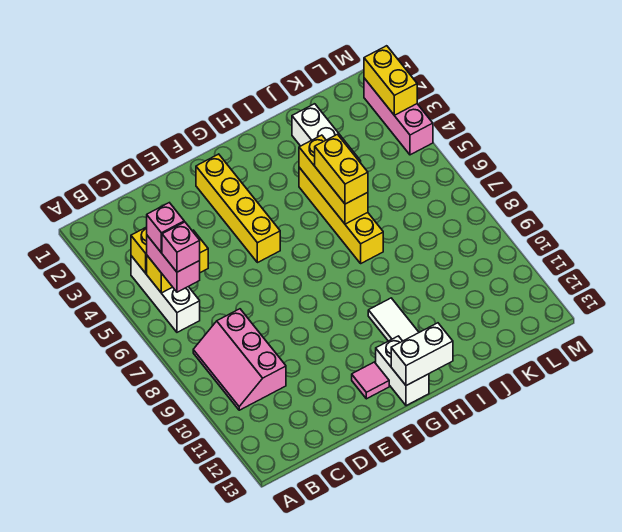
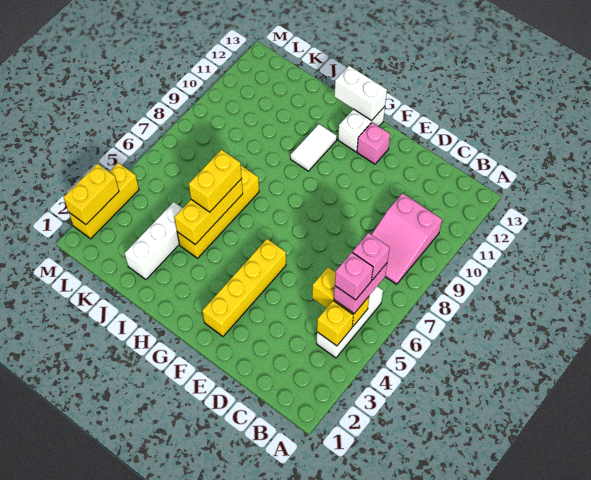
pink 2x3 slope [193,309,286,410] -> pink 2x3 slope turned to [372,193,442,284]
pink 1x1 tile [352,362,389,399] -> pink 1x1 brick [357,123,390,164]
pink 1x3 brick [364,78,433,155] -> yellow 1x3 brick [69,163,139,239]

